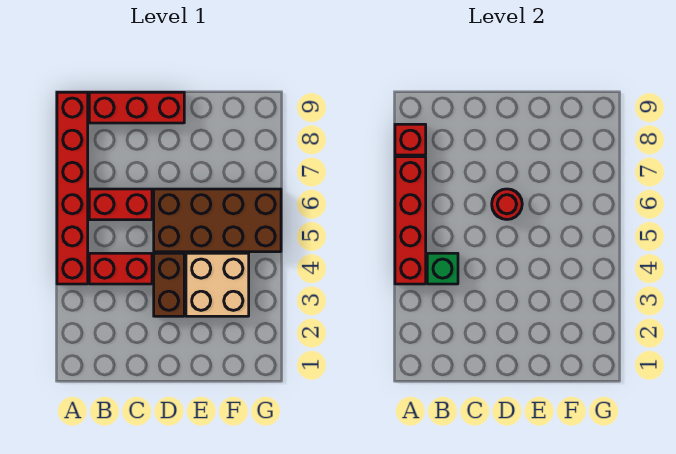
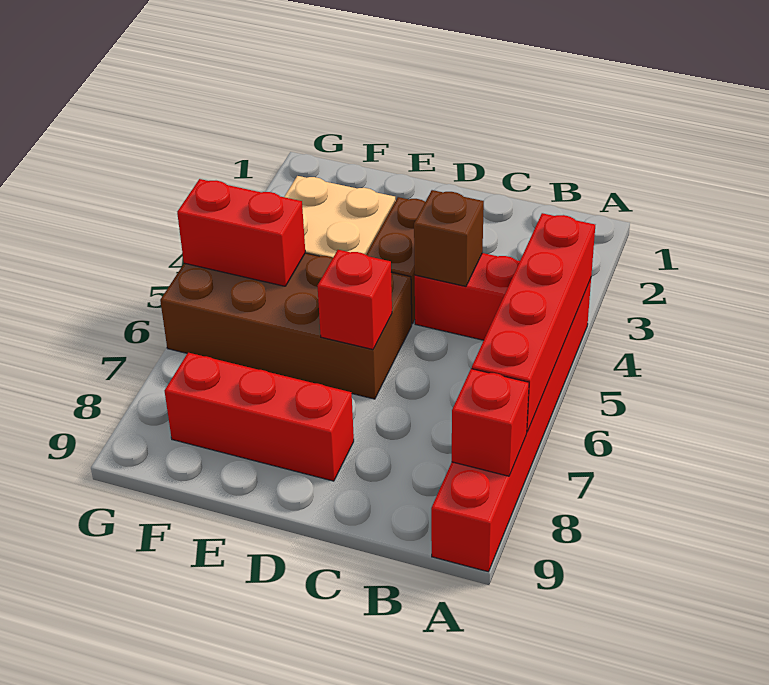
green 1x1 brick [427,253,458,284] -> none
red 1x2 brick [89,189,152,220] -> red 1x2 brick moved to [177,179,305,286]
red 1x3 brick [89,92,184,123] -> red 1x3 brick moved to [165,353,354,481]
none -> brown 1x1 brick [414,190,484,286]
red 1x1 round brick [492,189,522,219] -> red 1x1 brick [318,250,392,349]

